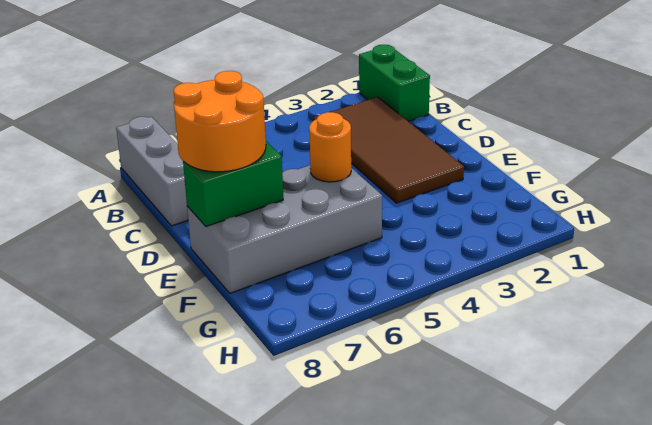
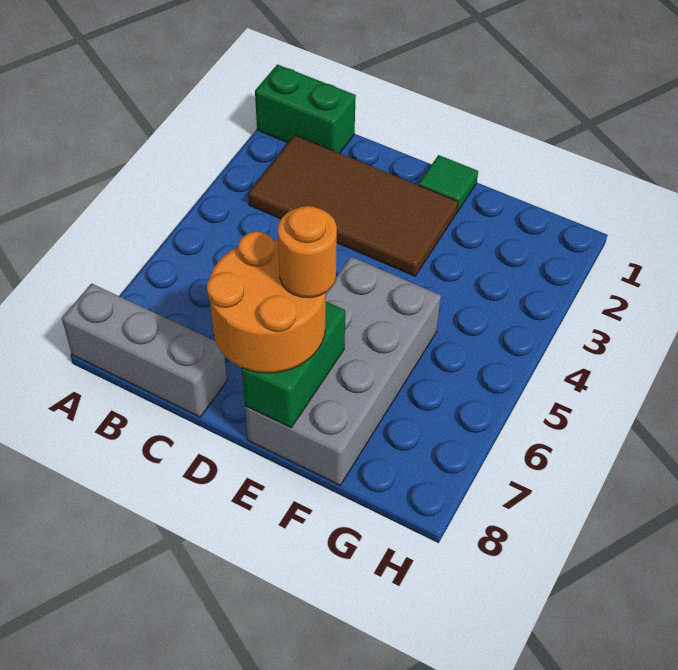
none -> green 1x1 tile [419,155,478,212]
orange 1x1 round brick [309,112,351,182] -> orange 1x1 round brick moved to [278,206,337,298]

